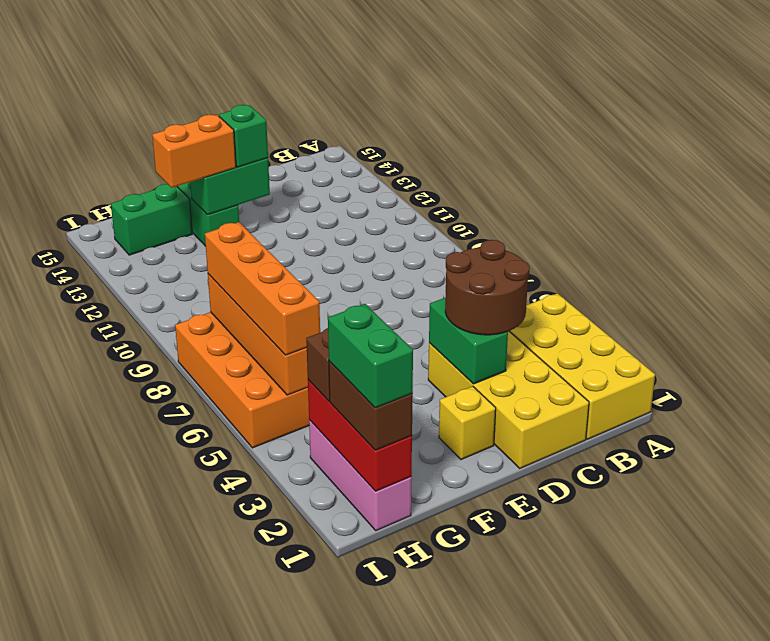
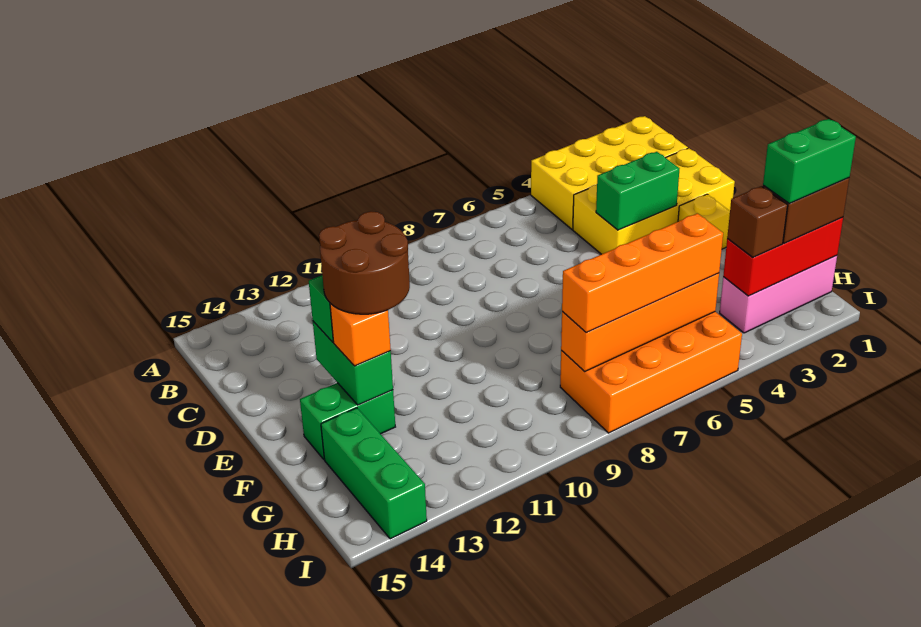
brown 2x2 round brick [445,240,530,335] -> brown 2x2 round brick moved to [319,211,410,314]
orange 1x2 brick [152,115,236,188] -> orange 1x1 brick [330,303,391,366]
green 1x2 brick [111,184,192,255] -> green 1x3 brick [321,408,427,539]

